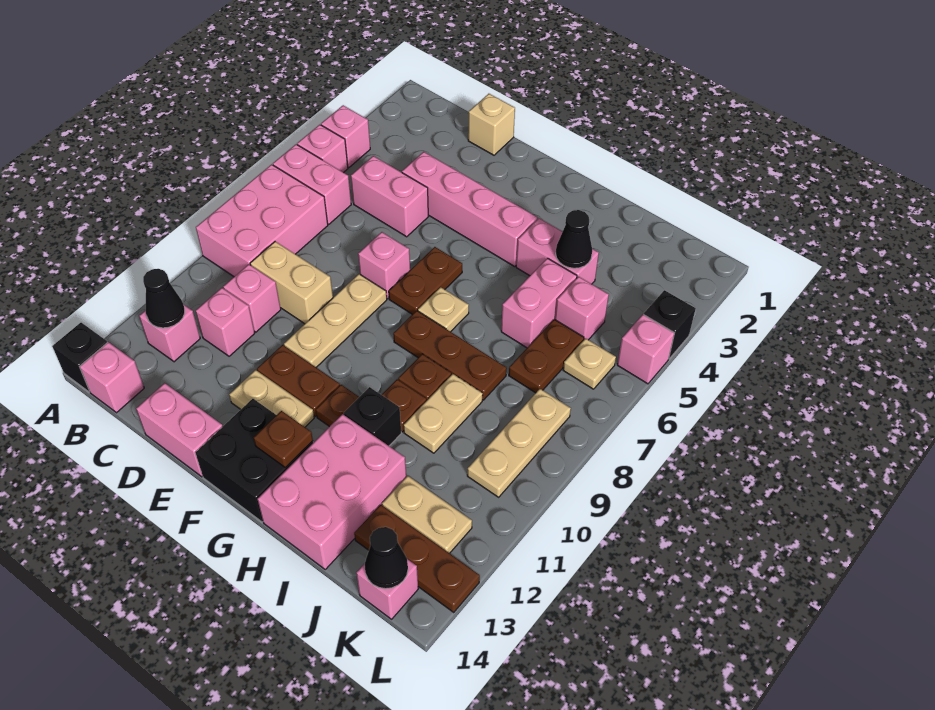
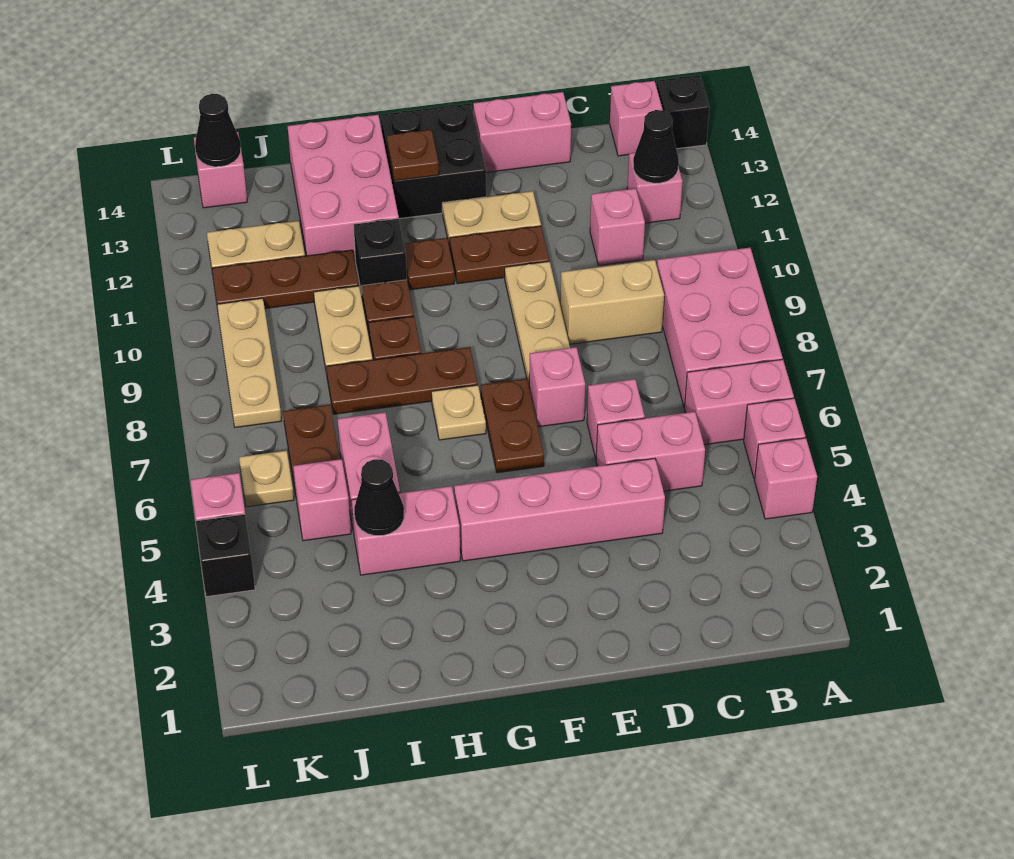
pink 1x1 brick [223,264,281,332] -> pink 1x1 brick moved to [587,379,645,458]
tan 1x1 brick [468,94,515,155] -> none
brown 1x3 plate [354,505,480,612] -> brown 1x3 plate moved to [212,250,359,308]

